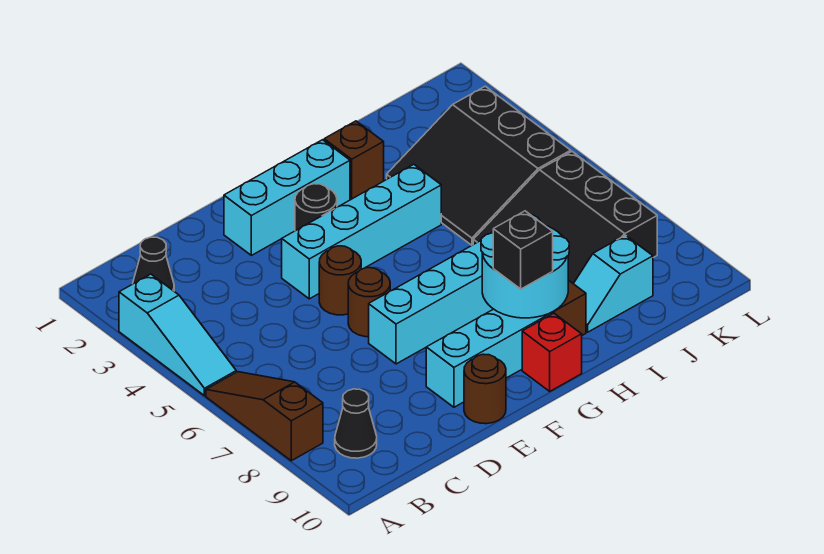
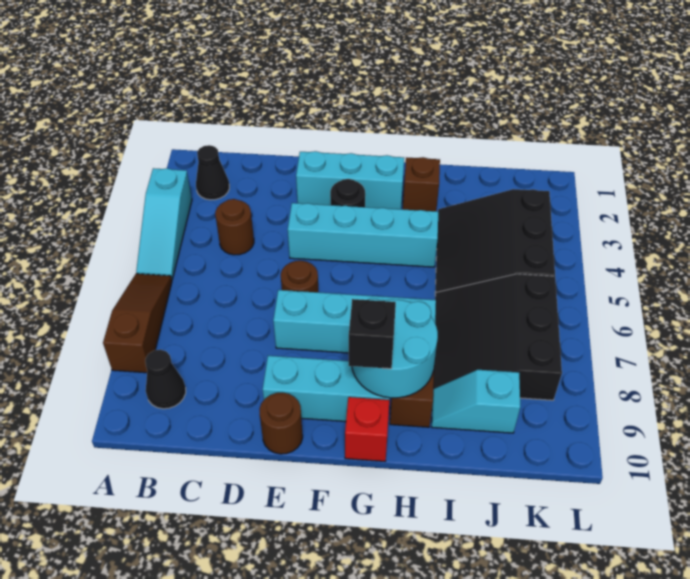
brown 1x1 round brick [319,246,361,315] -> brown 1x1 round brick moved to [215,199,254,255]

